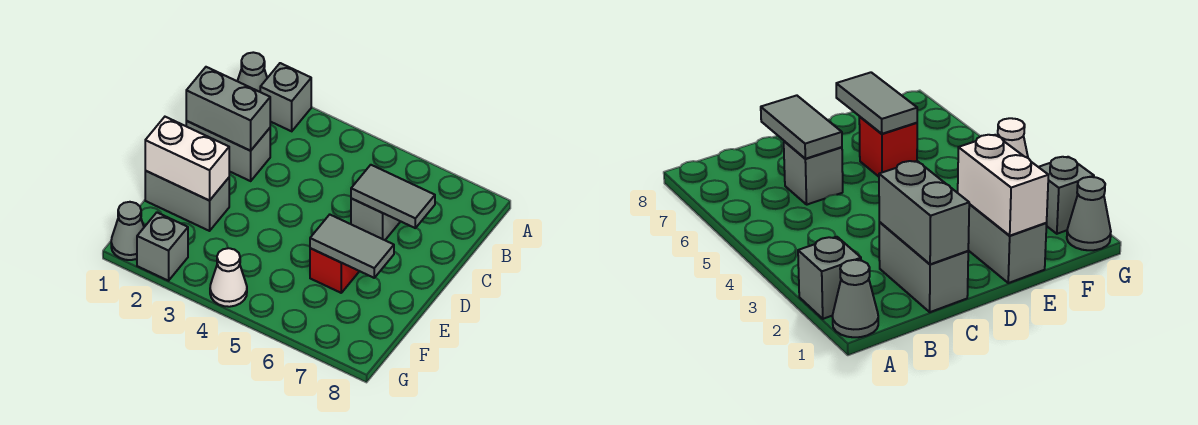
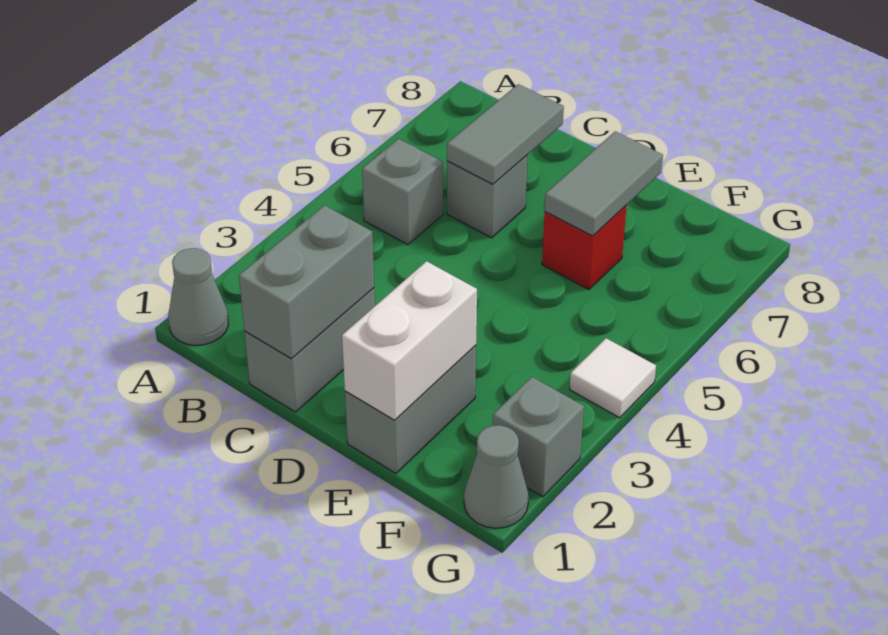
grey 1x1 brick [260,63,311,131] -> grey 1x1 brick moved to [362,139,443,245]
white 1x1 cone [210,248,247,307] -> white 1x1 tile [570,338,656,418]

